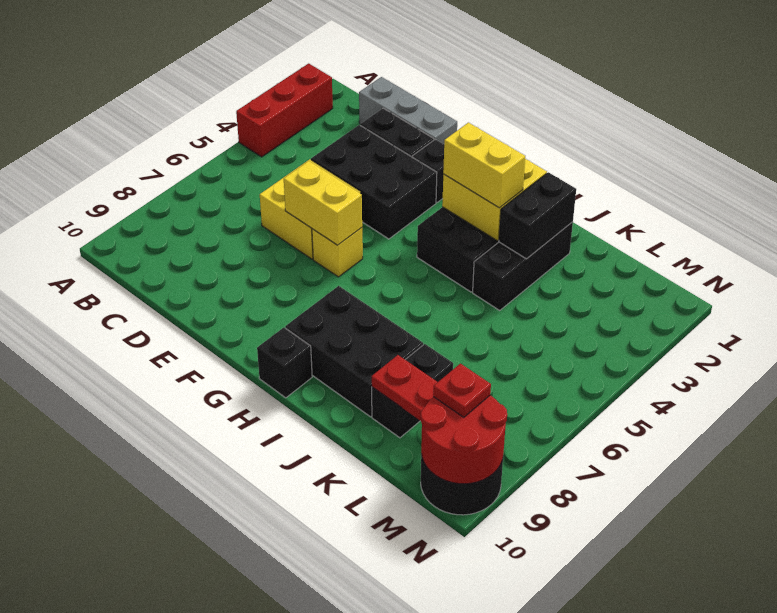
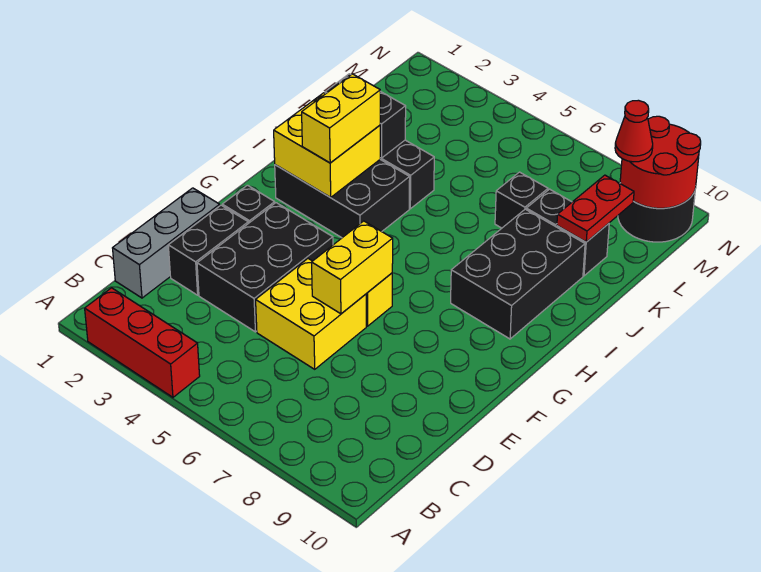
black 1x1 brick [257,327,312,398] -> black 1x1 brick moved to [495,172,548,228]
red 1x1 plate [433,364,491,417] -> red 1x1 cone [615,100,653,162]

